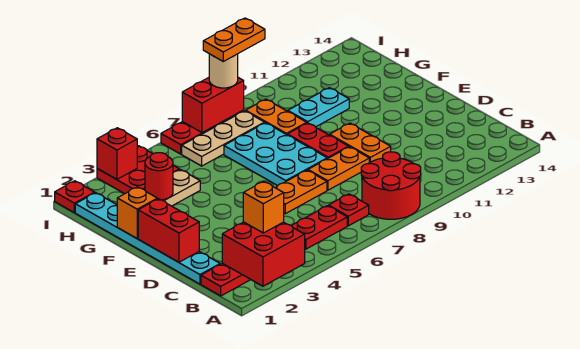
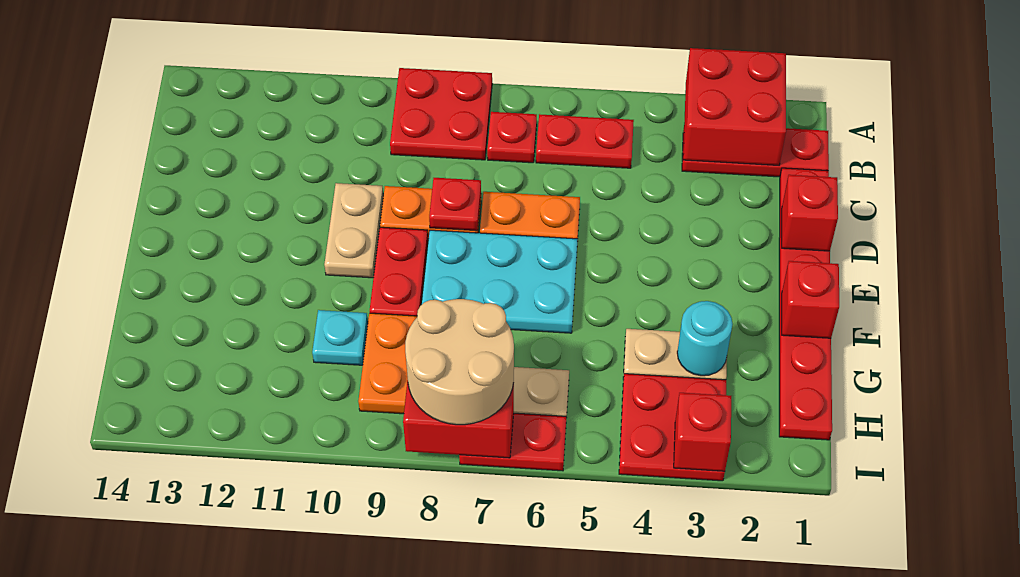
red 2x2 round brick [361,152,421,219] -> red 2x2 plate [390,68,492,160]
orange 1x1 brick [243,181,284,233] -> none
cyan 1x6 plate [75,193,220,284] -> red 1x6 plate [779,168,832,440]
red 1x2 brick [138,199,199,262] -> red 1x1 brick [782,175,838,251]
orange 1x2 plate [330,123,391,163] -> tan 1x2 plate [324,183,383,278]
cyan 2x3 plate [224,123,327,186] -> cyan 2x3 plate turned to [422,230,578,333]
orange 1x1 brick [117,187,157,238] -> red 1x1 brick [782,261,839,338]
red 1x1 round brick [145,153,173,200] -> cyan 1x1 round brick [677,301,733,376]
cyan 1x2 plate [288,88,349,127] -> cyan 1x1 plate [312,310,368,365]
red 1x1 plate [55,181,95,213] -> red 1x1 plate moved to [429,178,481,231]
tan 1x1 round brick [209,54,238,88] -> tan 2x2 round brick [405,299,514,425]
orange 1x2 plate [203,18,265,61] -> none

